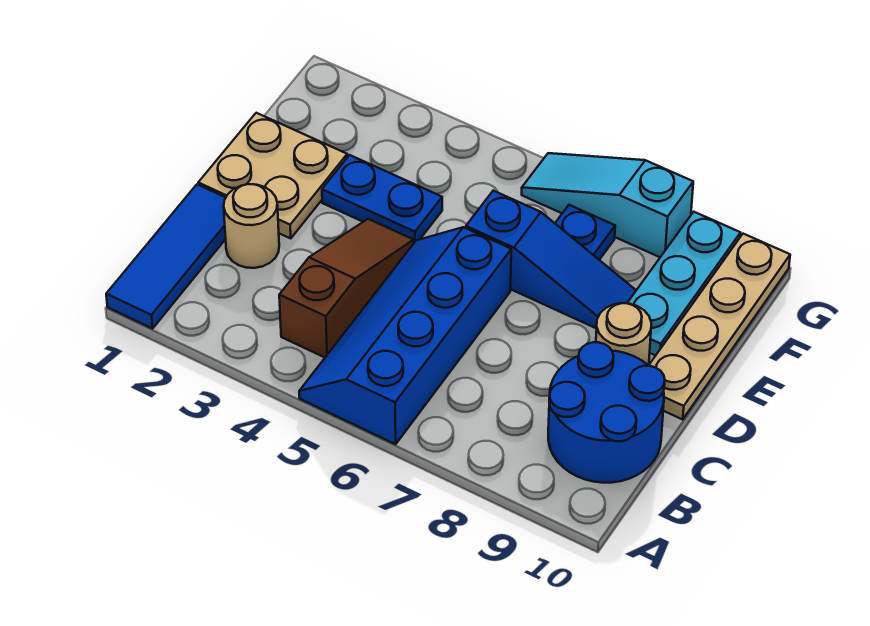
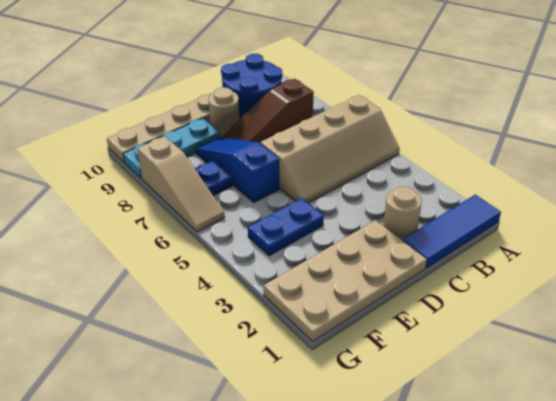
blue 2x4 slope [299,227,511,444] -> tan 2x4 slope [260,95,400,203]
brown 1x3 slope [279,219,414,357] -> brown 1x3 slope moved to [222,79,314,143]
tan 2x2 plate [198,113,347,238] -> tan 2x4 plate [264,220,427,341]
blue 1x2 plate [322,155,442,243] -> blue 1x2 plate turned to [248,198,324,256]
cyan 1x3 slope [522,153,693,257] -> tan 1x3 slope [138,136,225,232]

